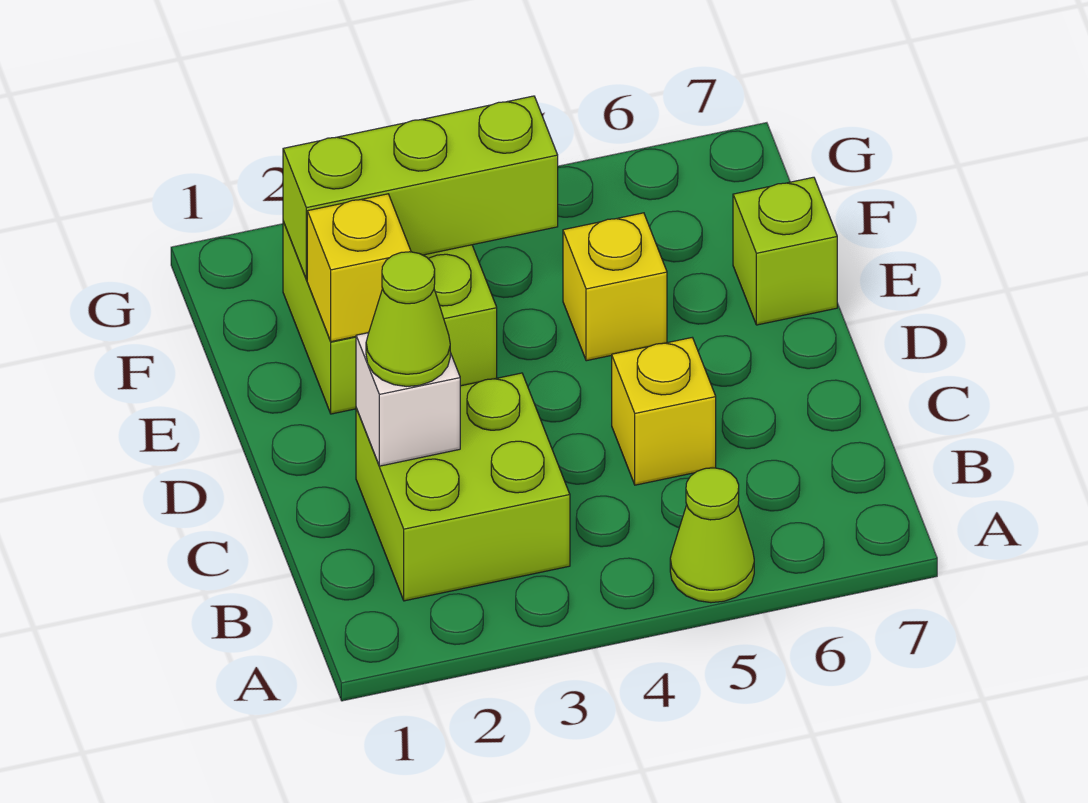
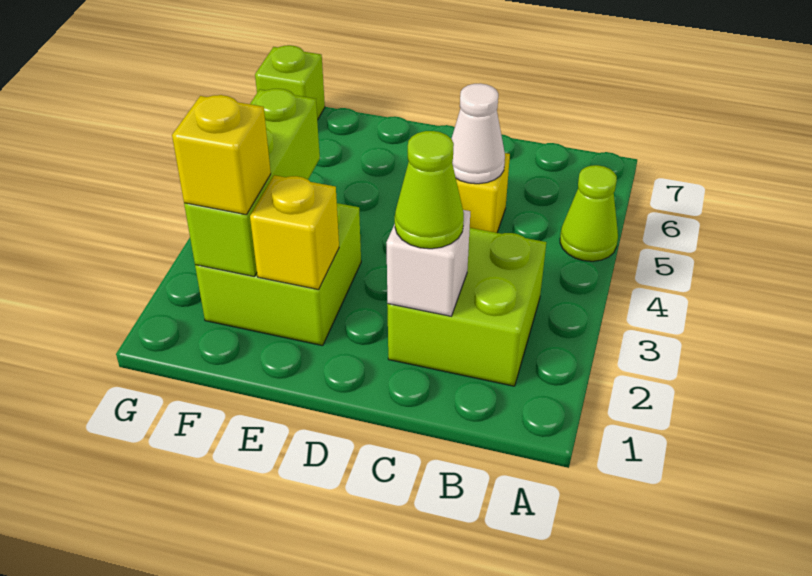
none -> white 1x1 cone [452,83,505,184]
yellow 1x1 brick [563,213,667,361] -> yellow 1x1 brick moved to [172,95,271,215]
lime 1x1 brick [733,177,837,325] -> lime 1x1 brick moved to [255,45,325,120]

